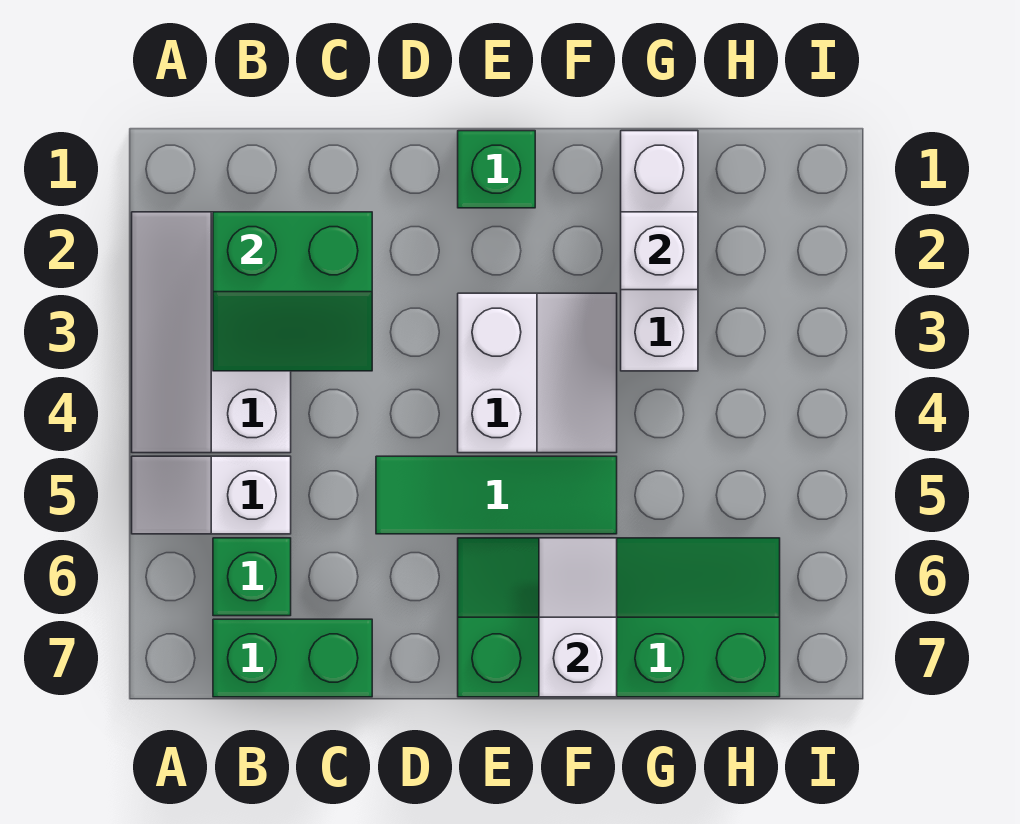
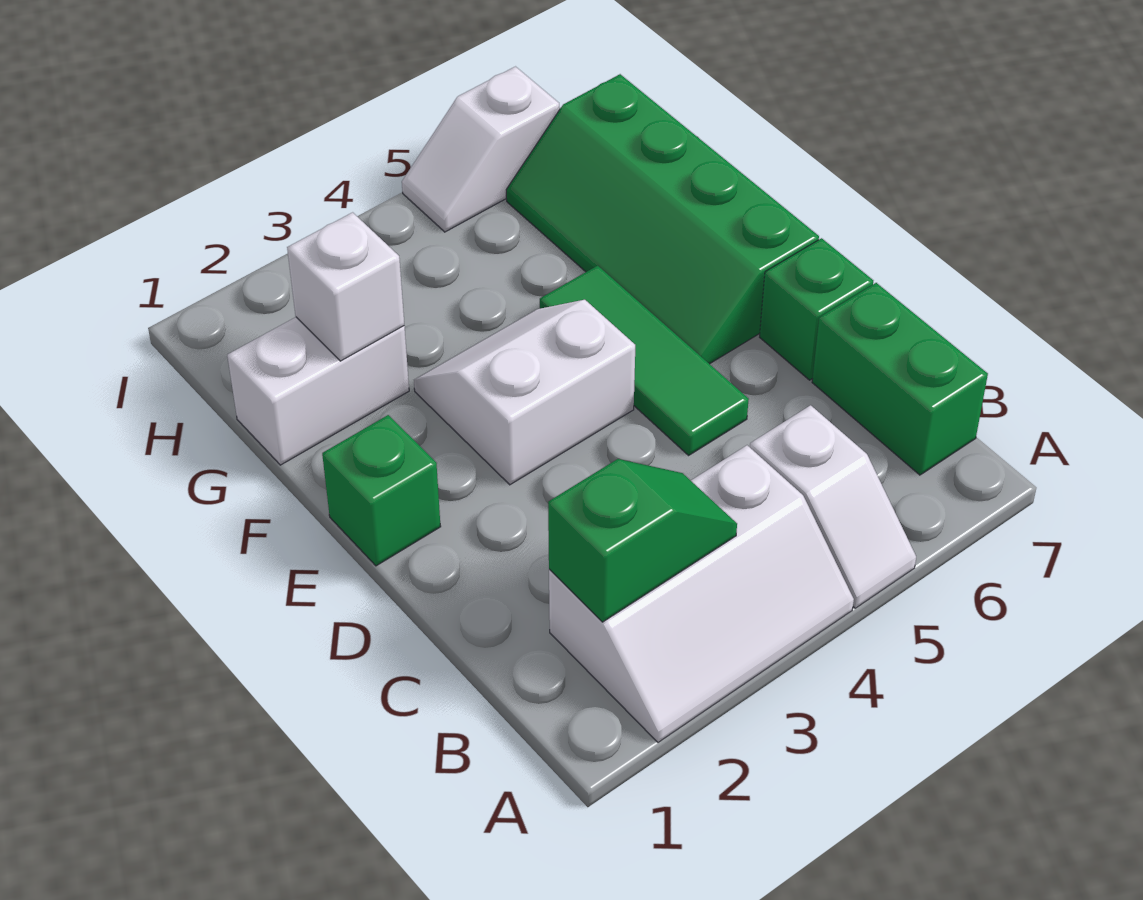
green 2x2 slope [213,212,372,371] -> green 1x2 slope [548,459,737,622]
green 1x1 brick [213,538,291,616] -> green 1x1 brick moved to [760,238,873,380]
white 1x2 slope [539,538,617,697] -> white 1x2 slope moved to [402,67,560,232]
white 1x3 brick [621,131,698,371] -> white 1x2 brick [227,317,409,465]

